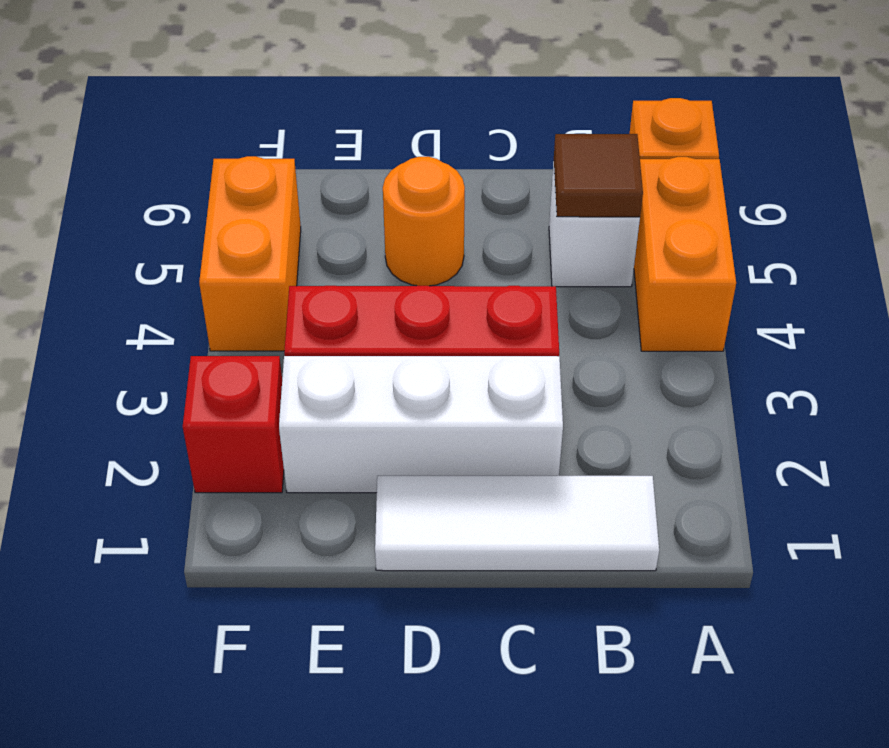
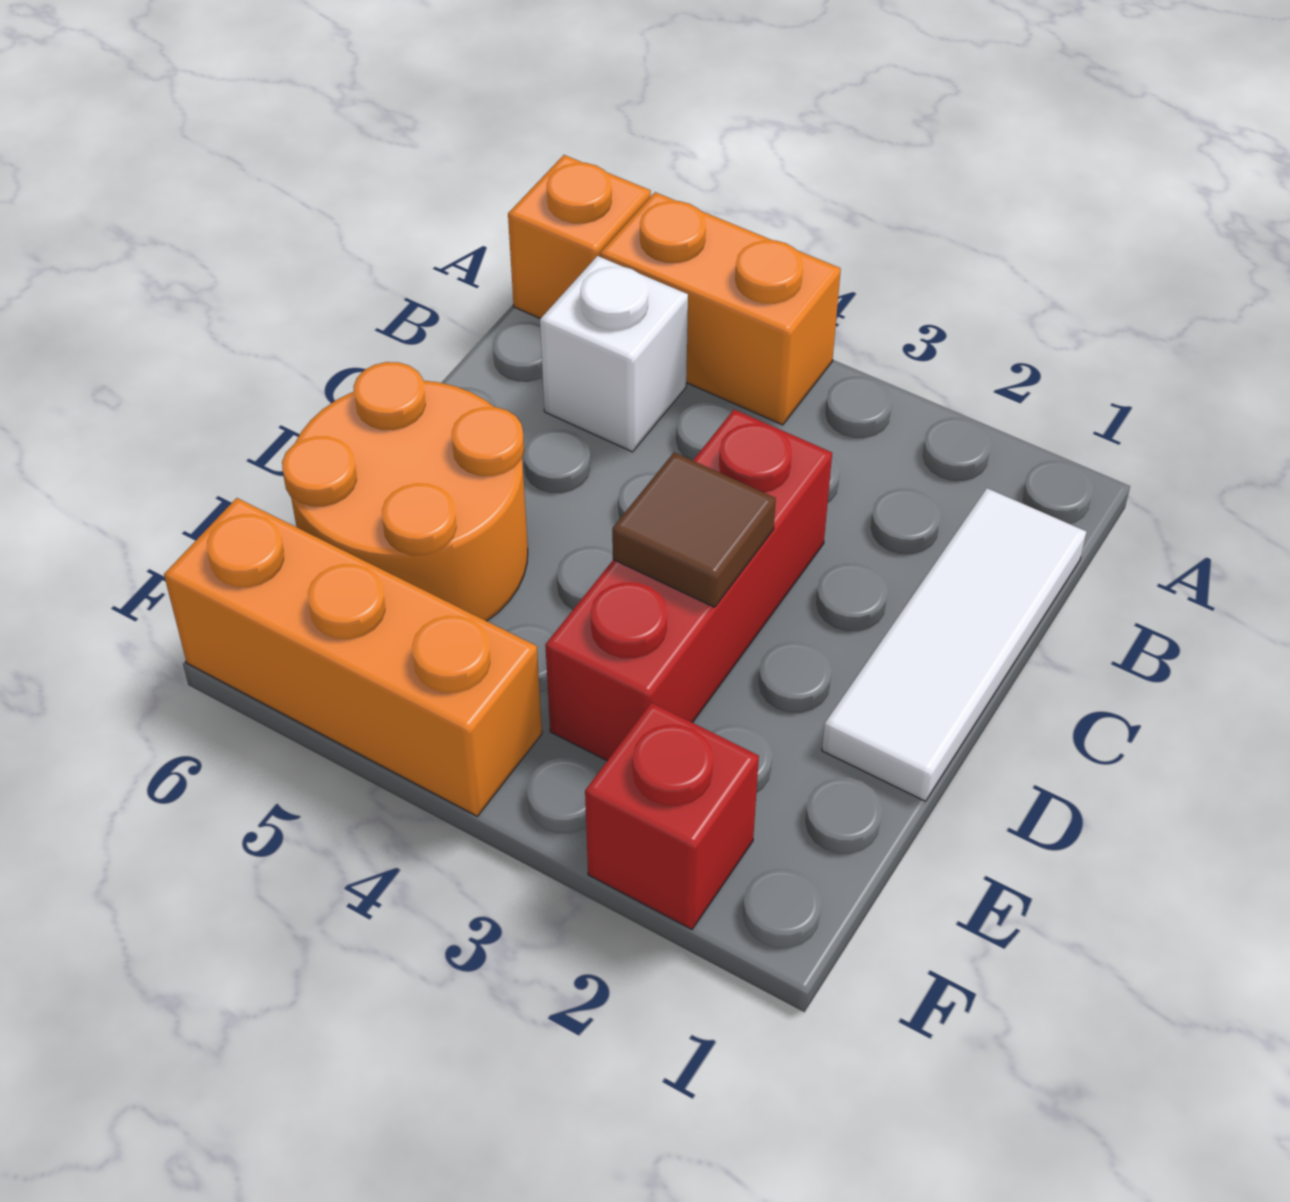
brown 1x1 tile [554,134,643,217] -> brown 1x1 tile moved to [612,452,776,607]
white 1x3 brick [279,356,563,493] -> none
orange 1x1 round brick [383,157,465,286] -> orange 2x2 round brick [282,362,528,621]
orange 1x2 brick [199,156,301,351] -> orange 1x3 brick [164,498,542,816]

